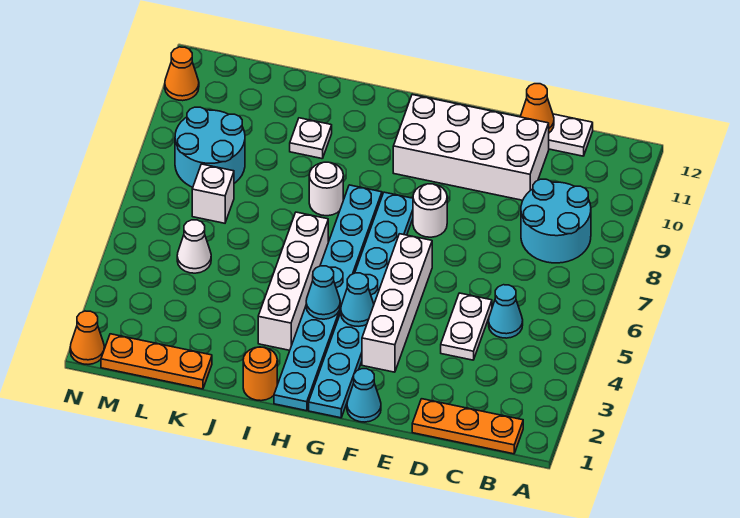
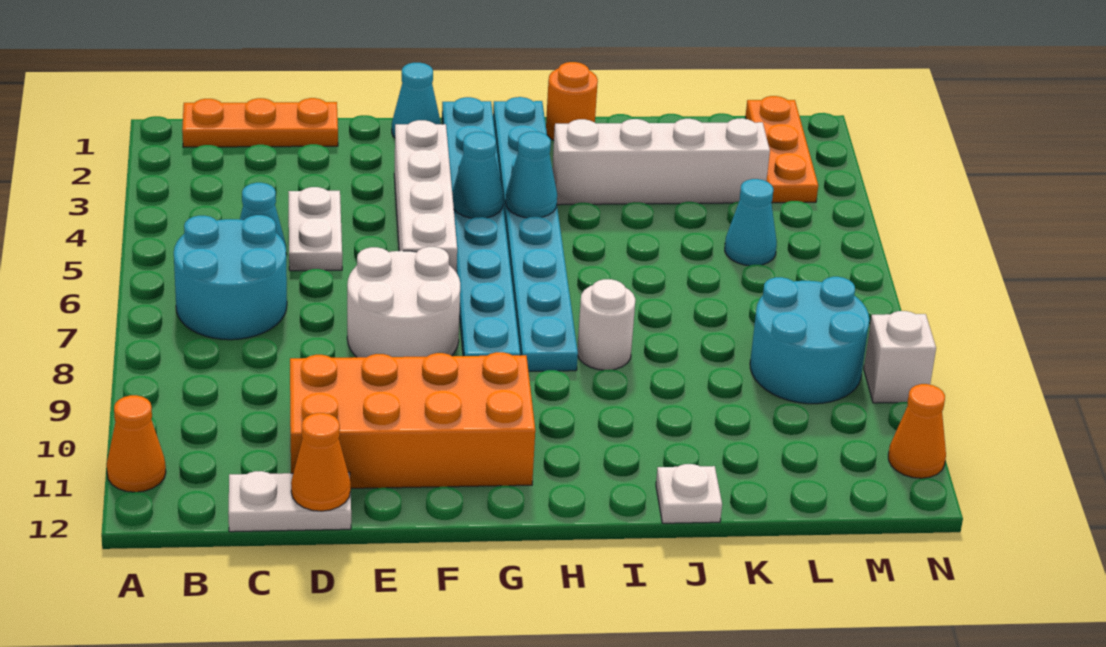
cyan 2x2 round brick [521,179,591,263] -> cyan 2x2 round brick moved to [174,215,287,340]
white 2x4 brick [393,95,549,200] -> orange 2x4 brick [290,352,535,488]
white 1x1 round brick [413,184,447,237] -> white 2x2 round brick [347,247,460,357]
white 1x4 brick [258,212,328,350] -> white 1x4 brick turned to [552,118,770,205]
white 1x1 plate [290,118,332,159] -> white 1x1 plate moved to [656,464,722,523]
orange 1x3 plate [101,334,212,389] -> orange 1x3 plate turned to [746,96,818,203]
white 1x1 cone [177,220,211,273] -> cyan 1x1 cone [725,179,777,266]
white 1x1 brick [192,164,234,223] -> white 1x1 brick moved to [864,311,936,403]
orange 1x1 cone [70,311,104,364] -> orange 1x1 cone moved to [107,395,166,492]

